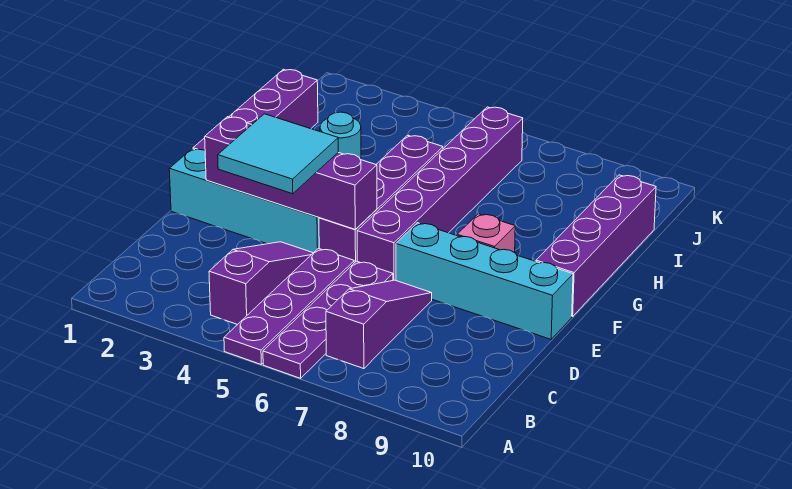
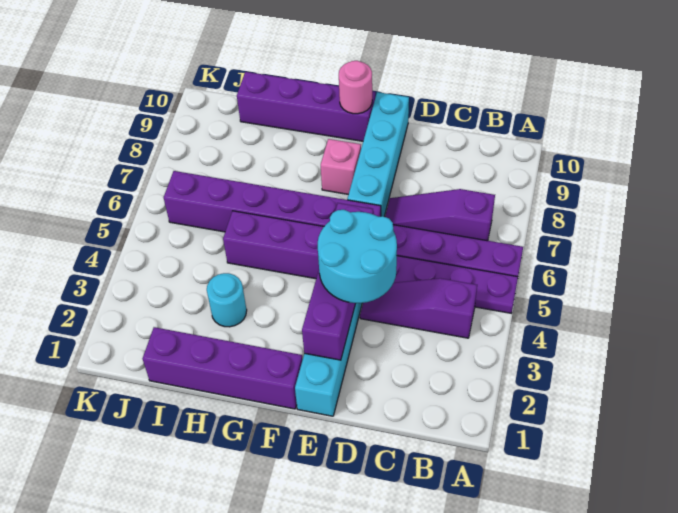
cyan 2x2 tile [218,114,338,194] -> cyan 2x2 round brick [318,210,397,303]
none -> pink 1x1 round brick [339,61,372,114]

